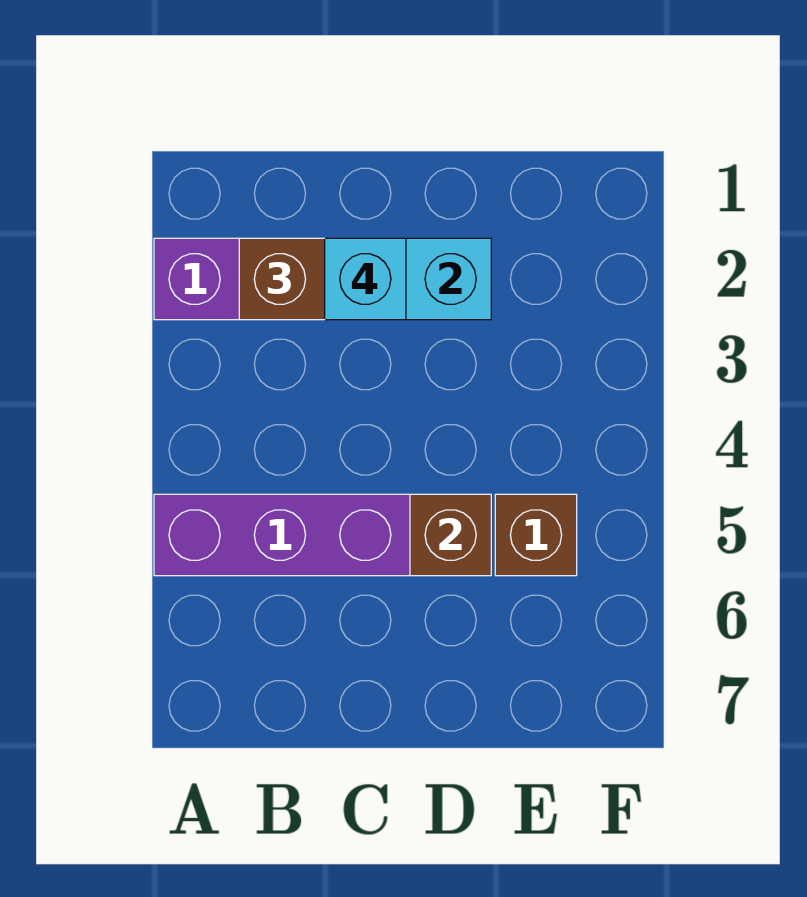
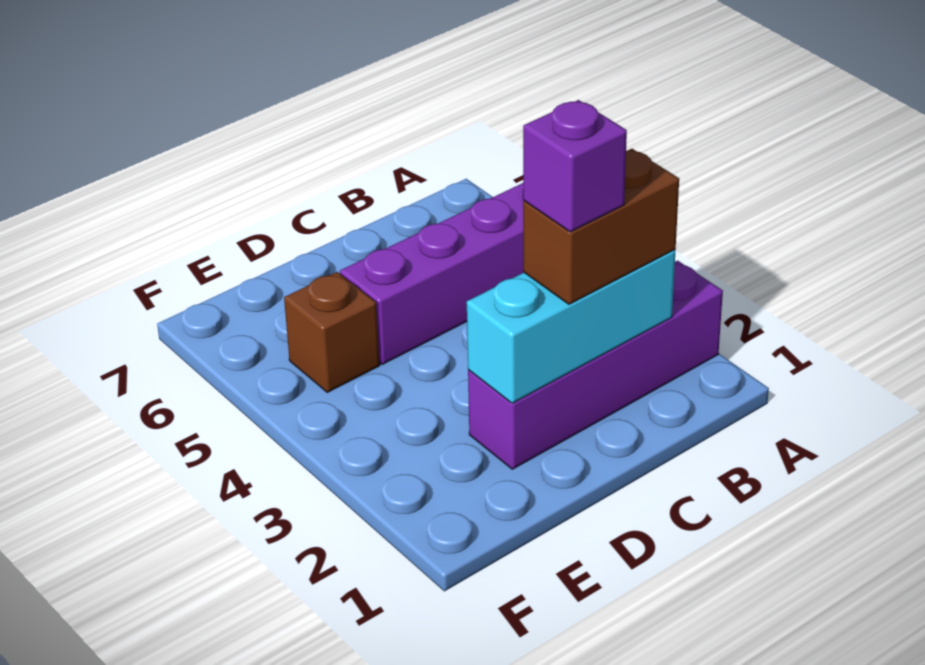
cyan 1x1 brick [325,238,406,320] -> purple 1x1 brick [523,100,627,232]
brown 1x1 brick [410,494,491,576] -> none

